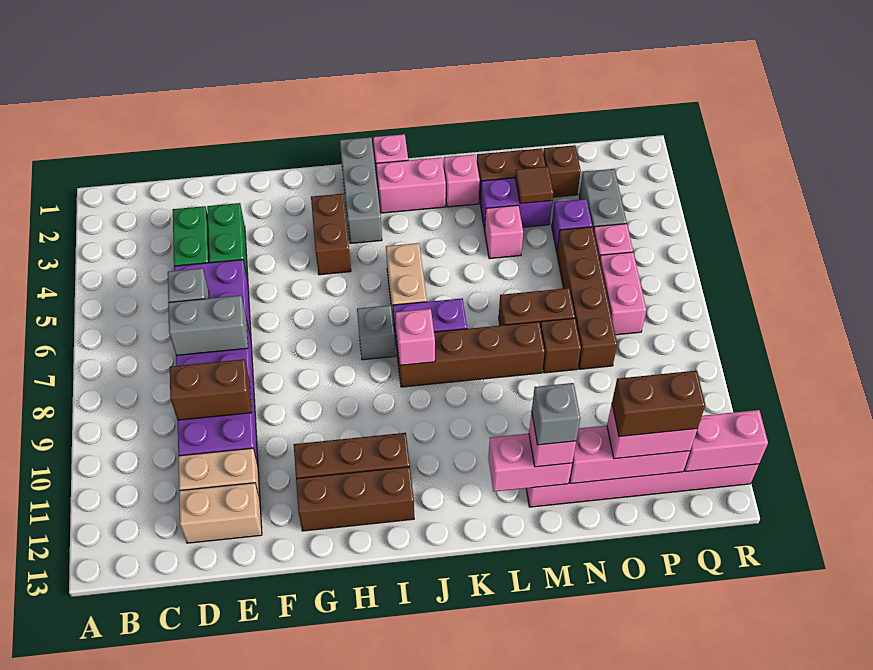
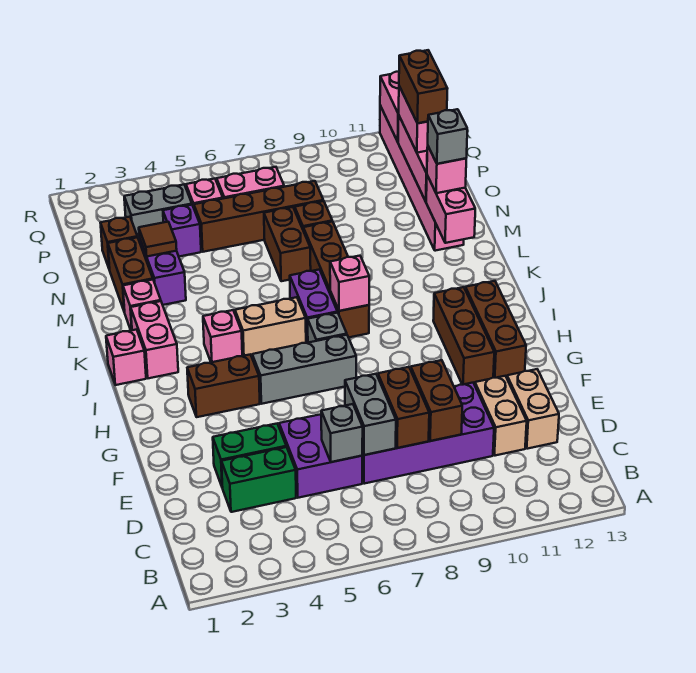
none -> brown 1x2 brick [378,367,429,448]
grey 1x3 brick [340,137,382,244] -> grey 1x3 brick moved to [252,335,356,404]
pink 1x1 brick [485,205,523,259] -> pink 1x1 brick moved to [203,310,242,362]

